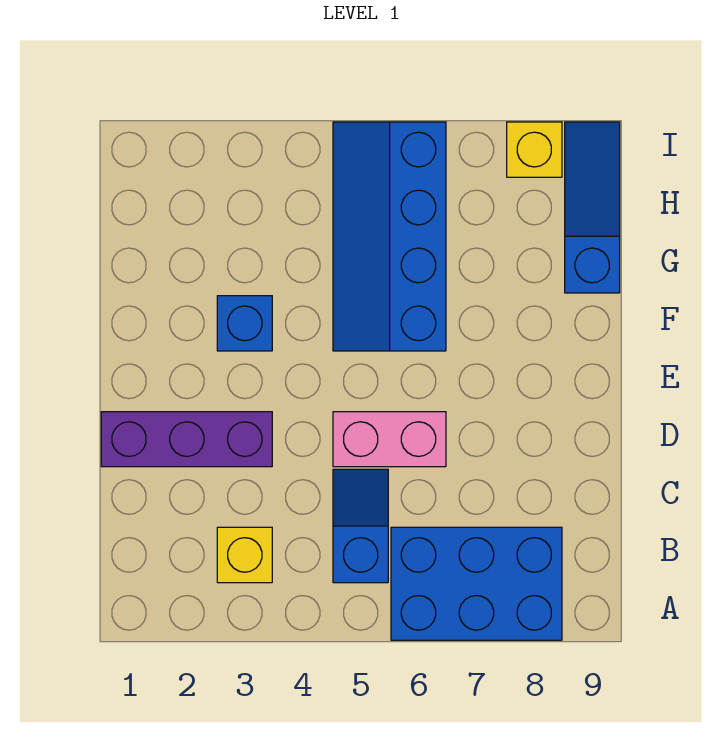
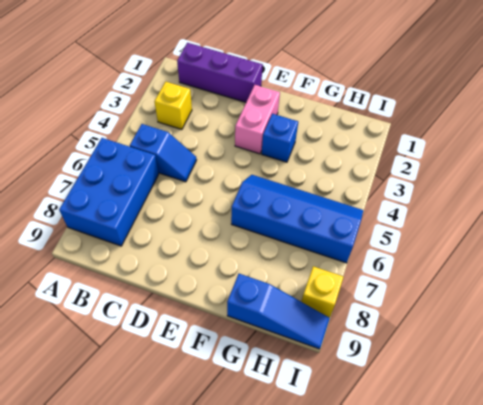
purple 1x3 brick [101,412,272,467] -> purple 1x3 brick turned to [177,43,263,102]
pink 1x2 brick [333,412,446,467] -> pink 1x2 brick moved to [235,85,280,154]

